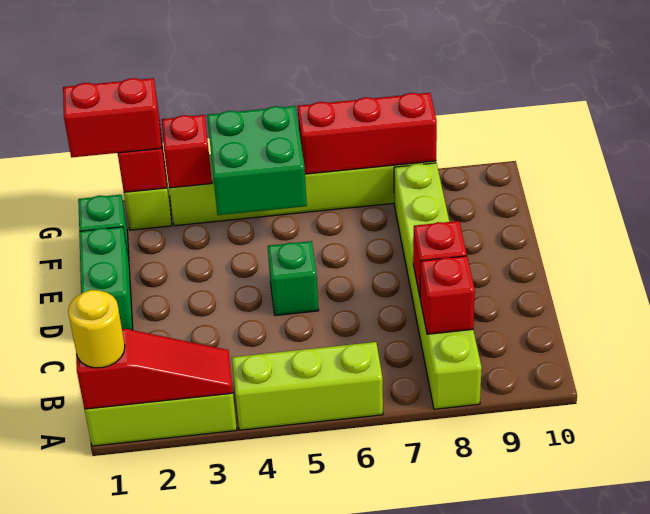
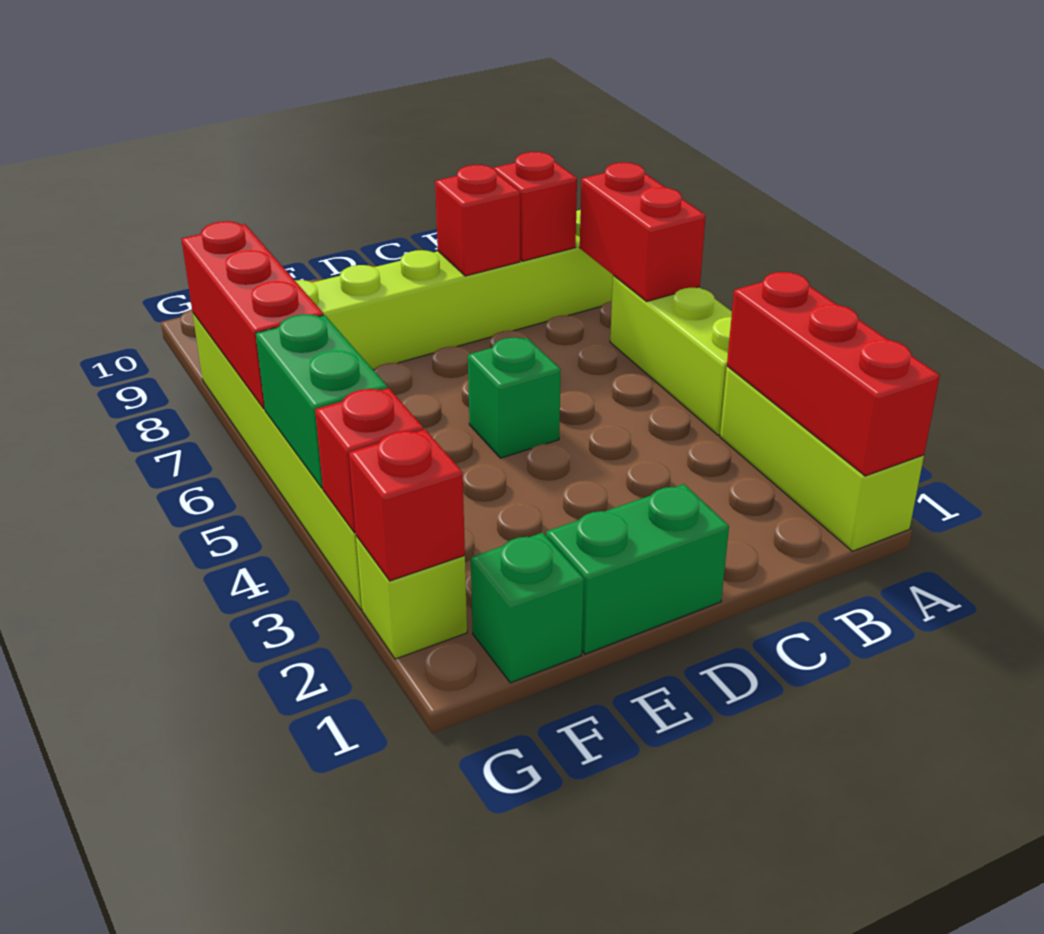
red 1x3 slope [76,329,233,409] -> red 1x3 brick [727,272,940,476]
yellow 1x1 round brick [68,290,125,368] -> none
green 2x2 brick [207,106,307,215] -> green 1x2 brick [256,314,388,488]
red 1x2 brick [63,78,162,158] -> red 1x2 brick moved to [580,162,706,301]

